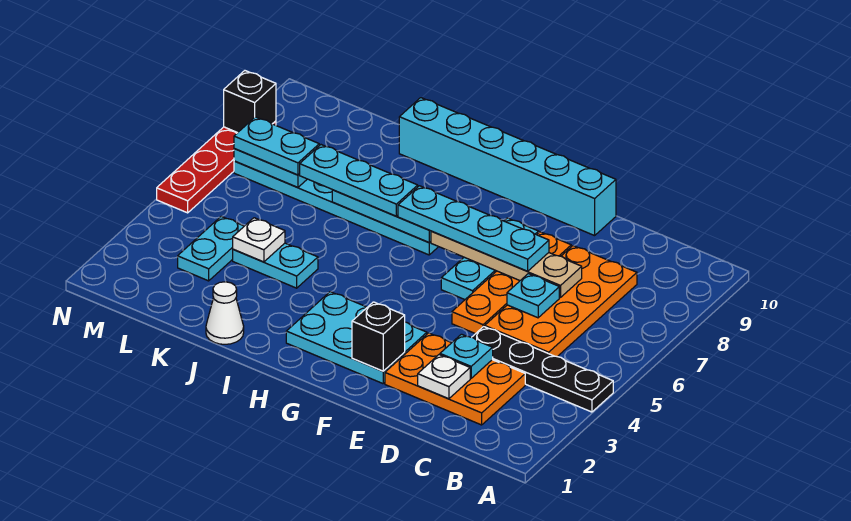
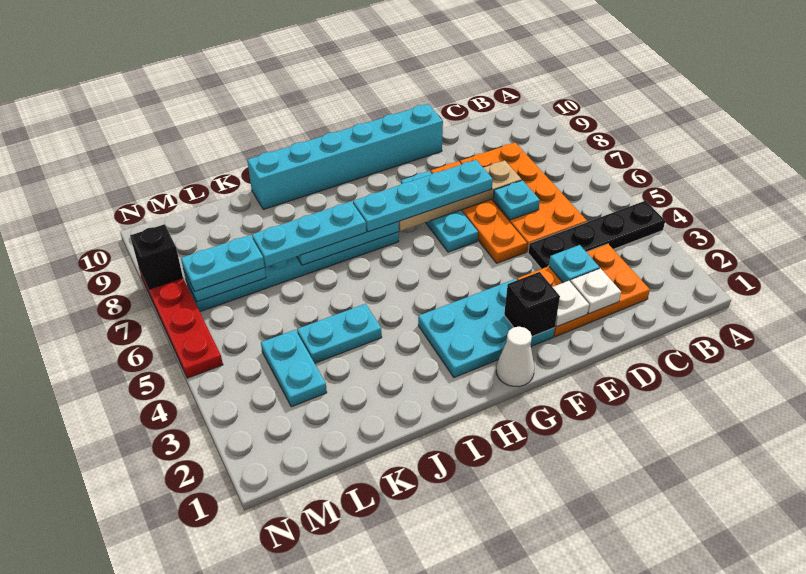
white 1x1 cone [206,282,244,344] -> white 1x1 cone moved to [496,327,534,387]
white 1x1 plate [233,218,285,262] -> white 1x1 plate moved to [553,281,589,327]

